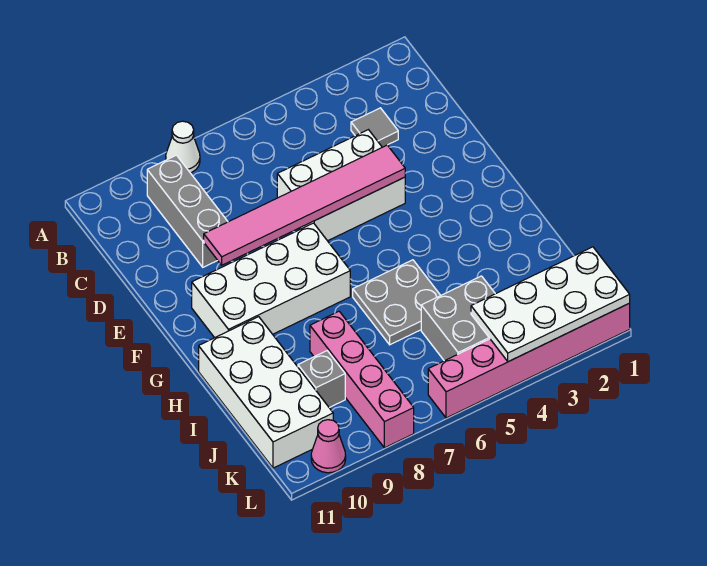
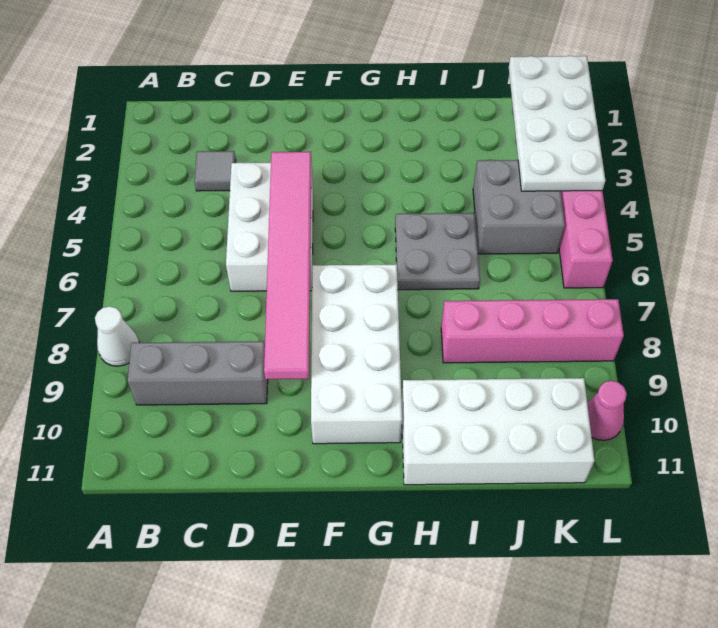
grey 1x1 brick [298,351,345,408] -> none

